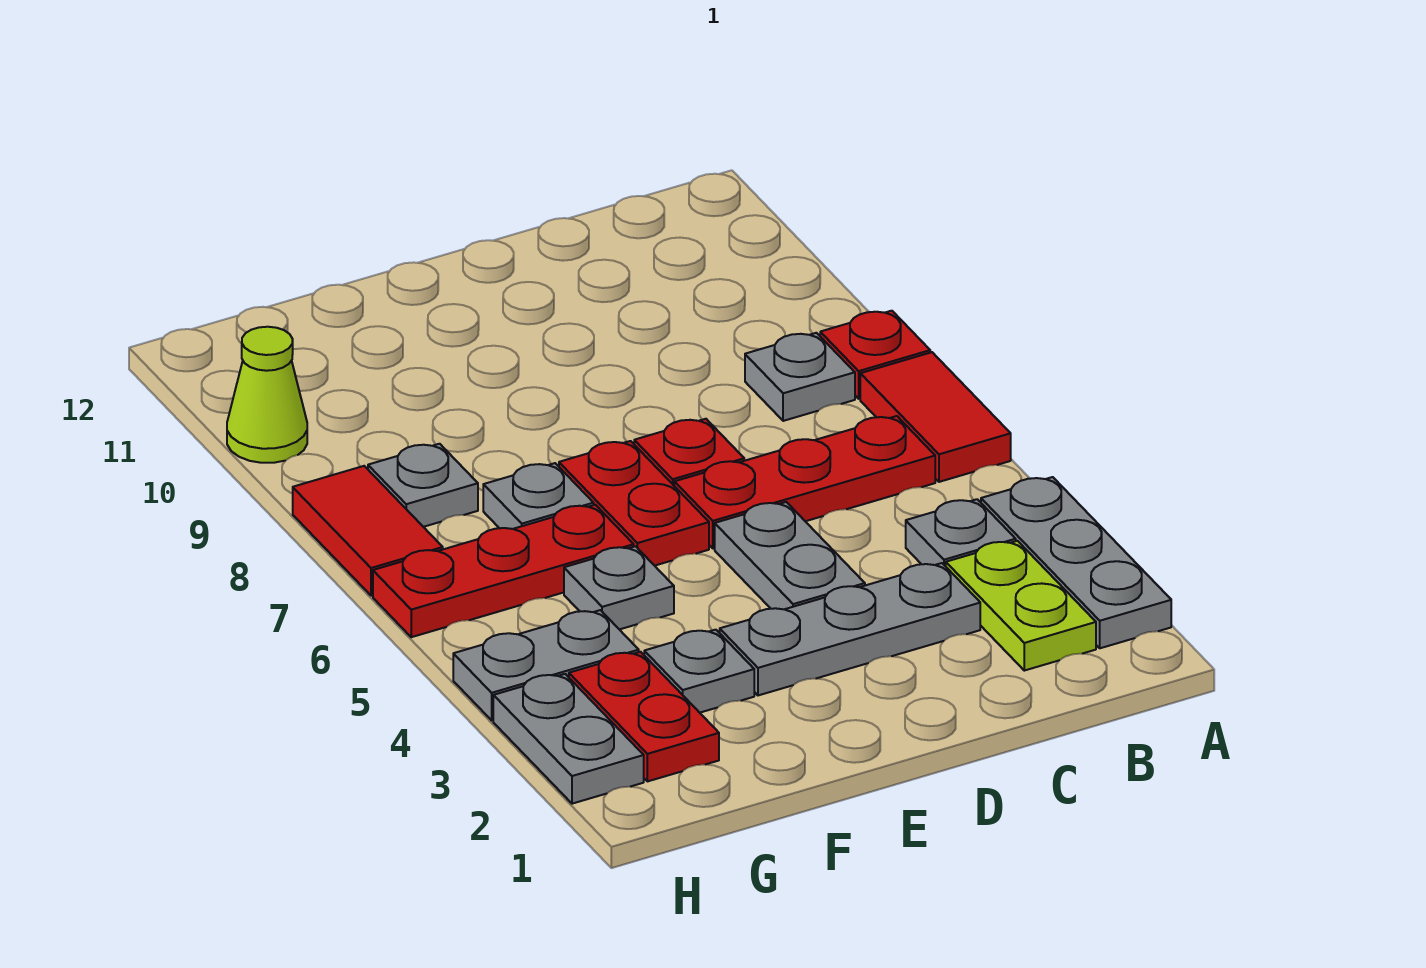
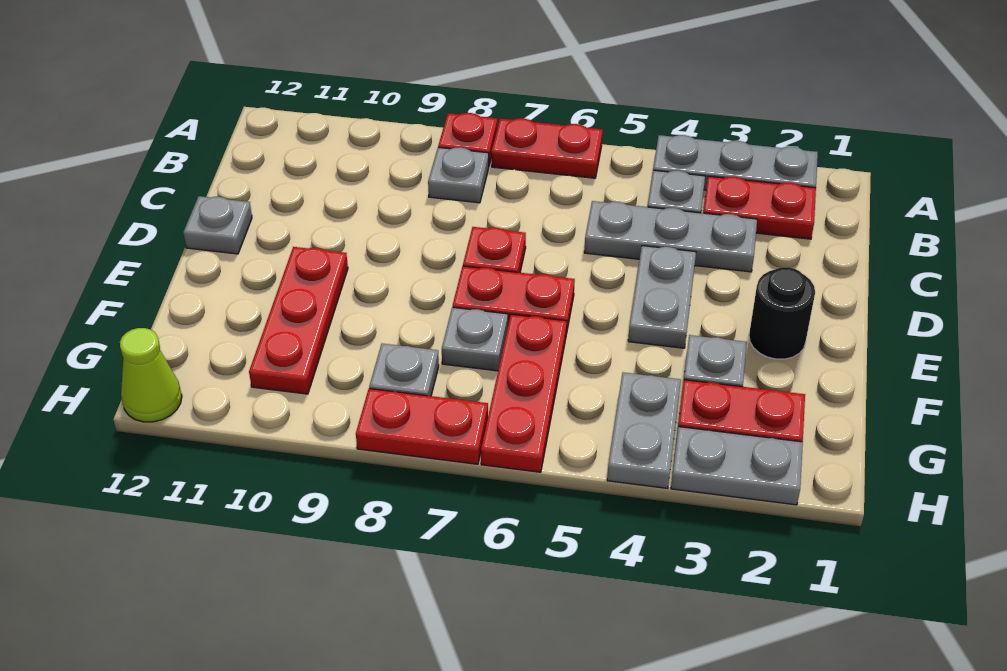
red 1x2 tile [860,352,1011,482] -> red 1x2 plate [491,118,603,178]
lime 1x2 plate [946,541,1096,671] -> red 1x2 plate [704,176,816,239]
red 1x3 plate [674,416,935,548] -> red 1x3 plate moved to [249,247,348,394]
grey 1x3 plate [720,563,980,695] -> grey 1x3 plate turned to [584,201,757,272]
grey 1x2 plate [715,502,865,609] -> grey 1x2 plate turned to [628,246,696,348]
none -> black 1x1 round brick [749,267,815,359]
grey 1x1 plate [564,546,674,630] -> grey 1x1 plate moved to [183,196,252,254]
red 1x2 tile [293,466,443,596] -> red 1x2 plate [356,389,488,464]
lime 1x1 cone [227,327,307,463] -> lime 1x1 cone moved to [120,328,182,422]

